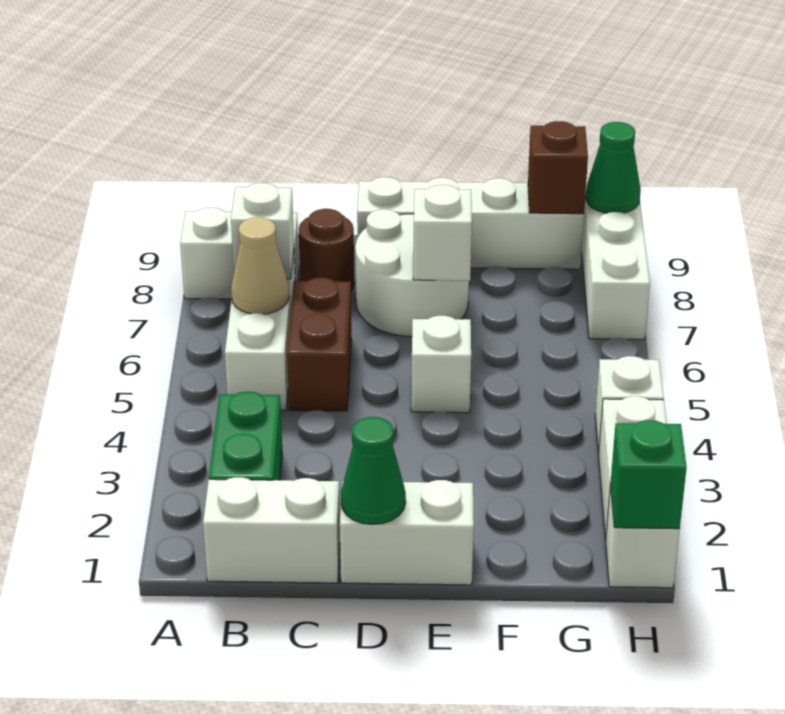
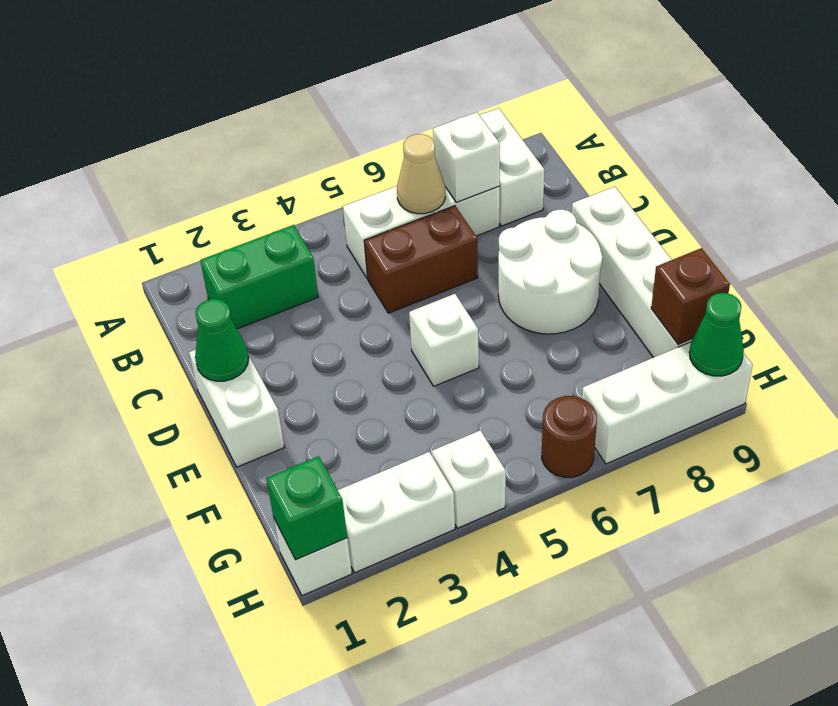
white 1x2 brick [203,477,340,583] -> none
brown 1x1 round brick [299,209,354,291] -> brown 1x1 round brick moved to [542,396,597,477]
white 1x1 brick [413,185,472,281] -> none

